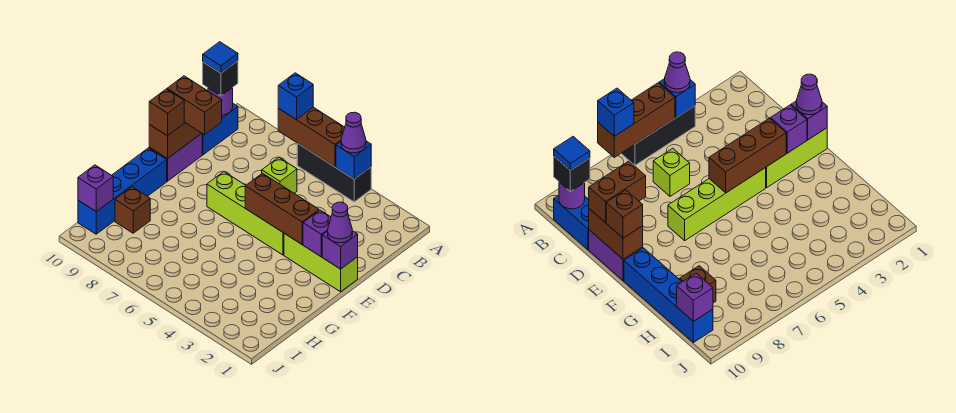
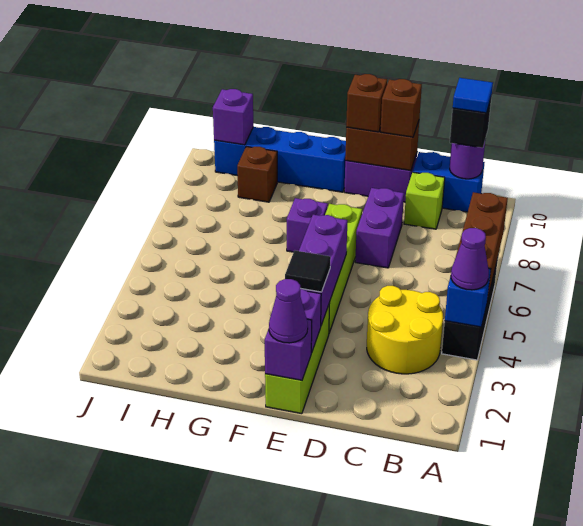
blue 1x1 brick [278,73,313,119] -> none
none -> yellow 2x2 round brick [367,286,443,374]
lime 1x1 brick [262,157,297,193] -> lime 1x1 brick moved to [404,172,445,229]
none -> purple 1x2 brick [355,188,404,268]
brown 1x2 brick [167,76,222,135] -> brown 1x1 brick [381,79,422,137]
brown 1x3 brick [245,173,319,244] -> purple 1x3 brick [299,215,347,325]
none -> black 1x1 tile [285,251,331,292]
none -> purple 1x1 brick [287,198,328,252]

